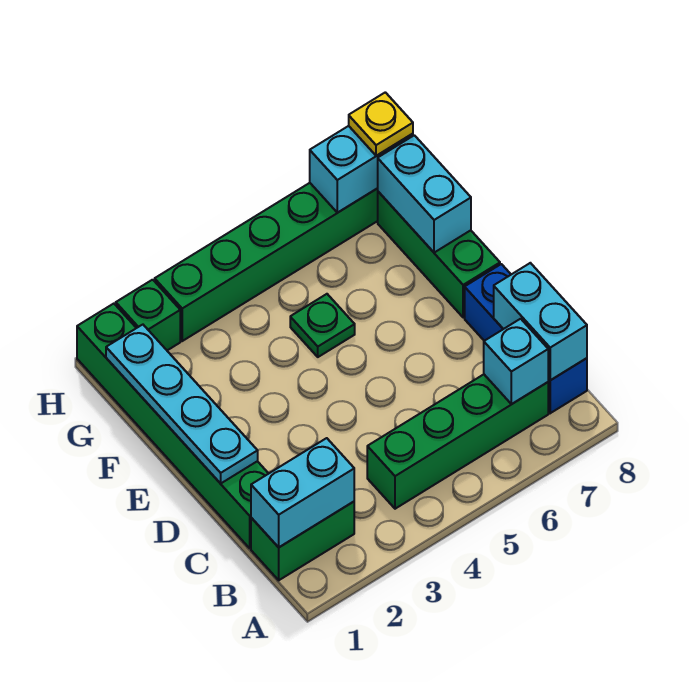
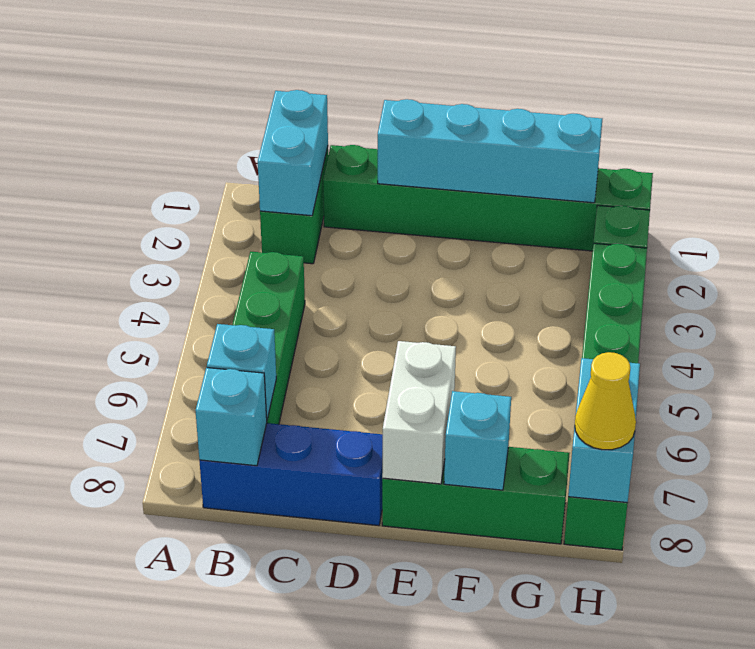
cyan 1x2 brick [494,263,587,380] -> cyan 1x1 brick [196,368,267,466]
cyan 1x4 plate [106,325,258,484] -> cyan 1x4 brick [378,99,602,203]
none -> white 1x2 brick [382,341,456,484]
green 1x1 plate [290,294,355,357] -> none
cyan 1x2 brick [378,135,471,253] -> cyan 1x1 brick [444,391,511,490]
yellow 1x1 plate [349,92,413,156] -> yellow 1x1 cone [575,352,636,450]

